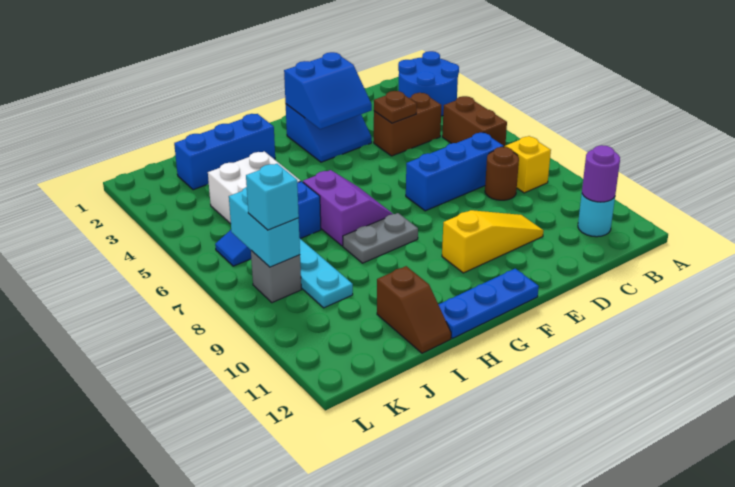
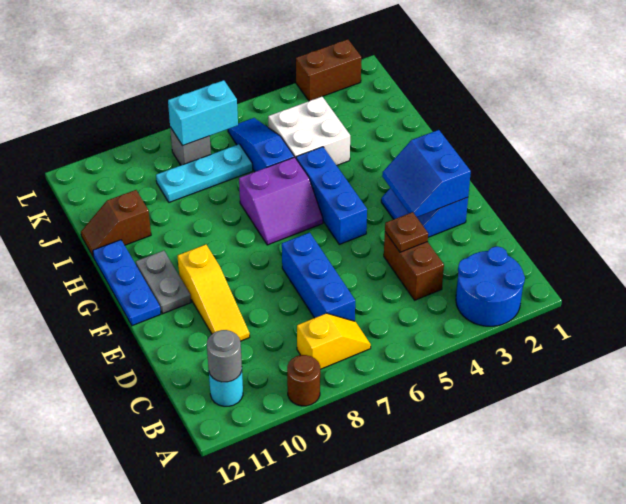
brown 1x2 brick [442,96,507,146] -> brown 1x2 brick moved to [296,39,361,101]
purple 1x1 round brick [582,145,620,202] -> grey 1x1 round brick [207,330,242,382]
brown 1x1 round brick [485,147,519,200] -> brown 1x1 round brick moved to [287,355,320,406]
grey 1x2 plate [343,213,418,263] -> grey 1x2 plate moved to [136,251,191,314]
blue 1x3 brick [174,114,275,190] -> blue 1x3 brick moved to [296,147,367,244]
cyan 1x1 brick [246,164,299,230] -> none

